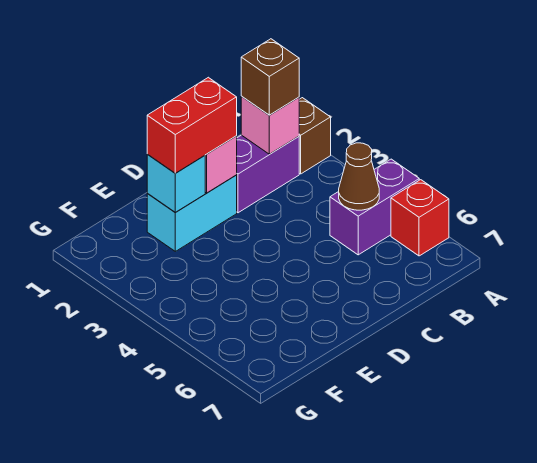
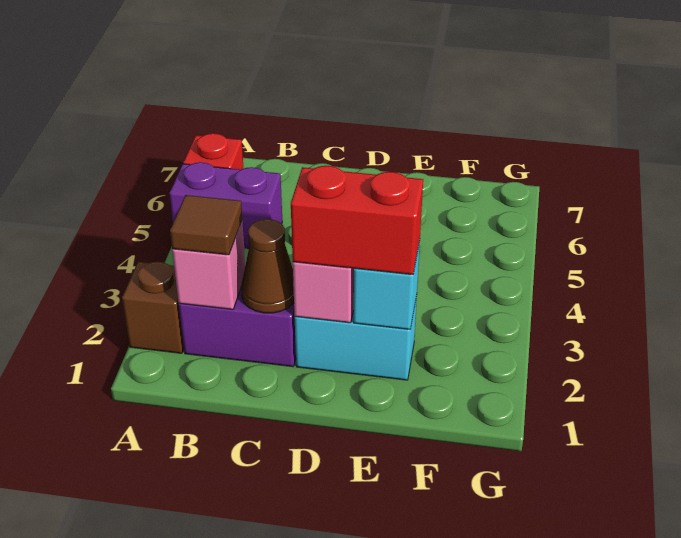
brown 1x1 brick [241,39,299,115] -> brown 1x1 tile [170,195,242,255]
brown 1x1 cone [339,143,379,210] -> brown 1x1 cone moved to [241,219,294,313]

